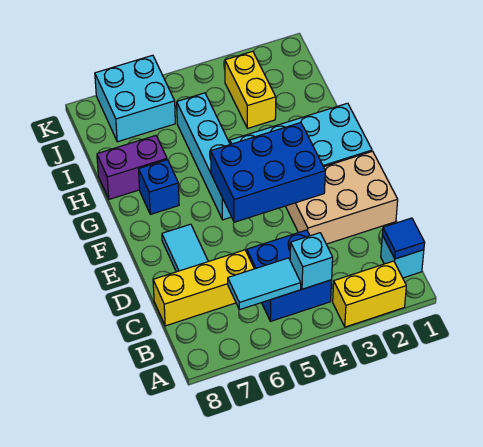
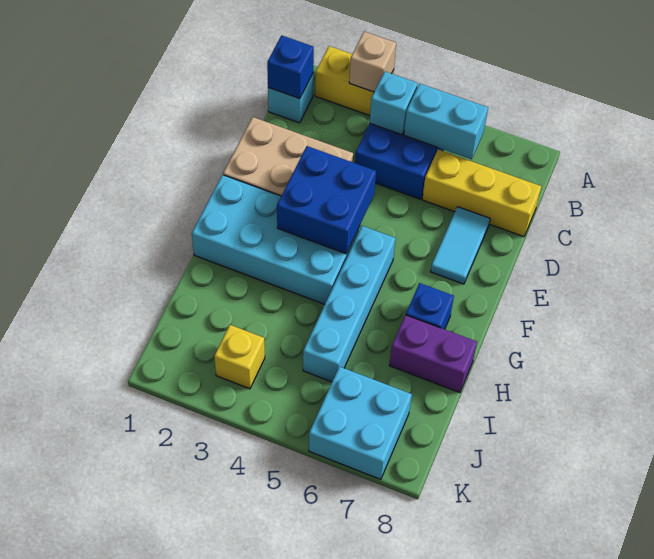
none -> tan 1x1 brick [349,32,396,92]
blue 1x1 tile [382,218,425,259] -> blue 1x1 brick [267,35,314,99]
cyan 1x2 tile [228,258,301,310] -> cyan 1x2 brick [404,84,488,159]
blue 2x3 brick [211,123,325,222] -> blue 2x2 brick [277,146,376,254]
yellow 1x2 brick [225,51,276,128] -> yellow 1x1 brick [214,325,265,389]

